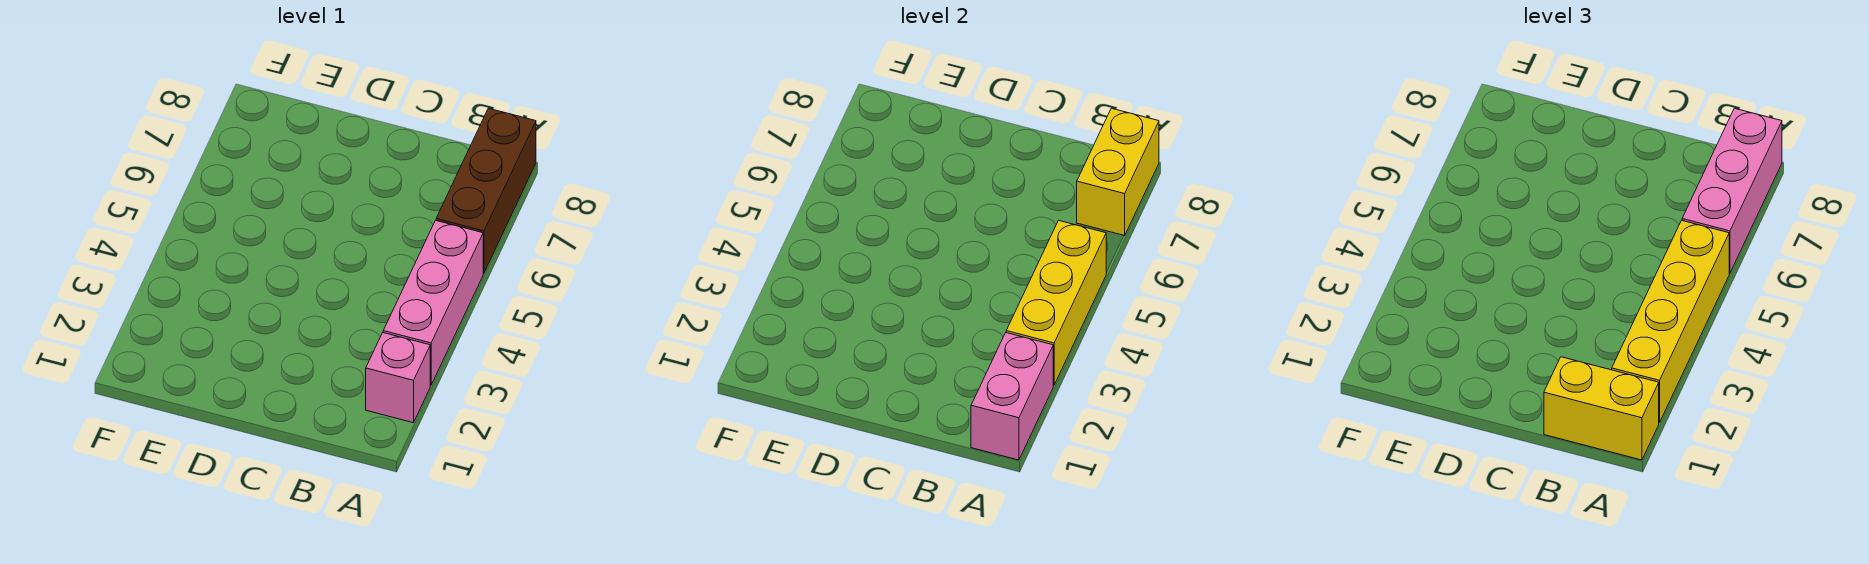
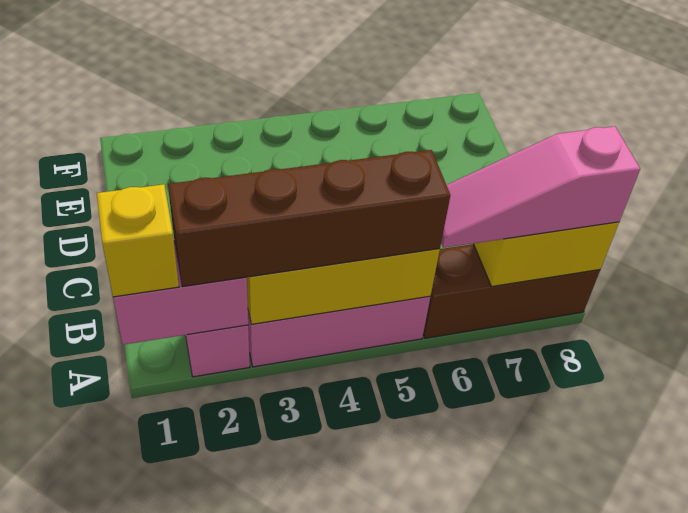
yellow 1x2 brick [1544,357,1659,460] -> yellow 1x1 brick [97,184,179,297]
yellow 1x4 brick [1612,220,1729,423] -> brown 1x4 brick [168,150,450,286]
pink 1x3 brick [1682,108,1782,273] -> pink 1x3 slope [441,126,640,248]

